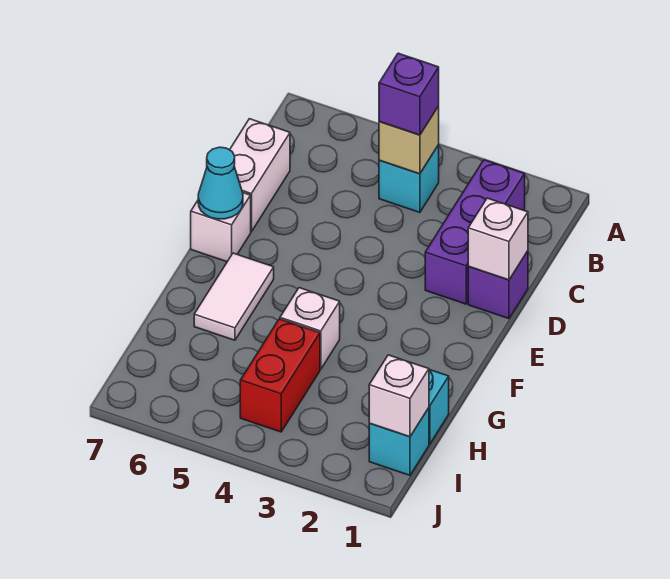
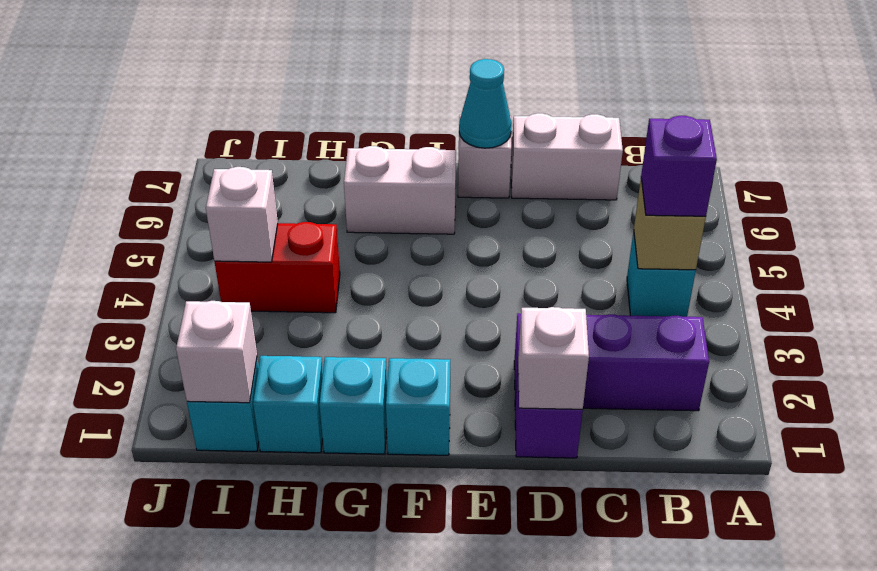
none -> cyan 1x1 brick [386,358,450,455]
white 1x2 tile [194,253,274,340] -> white 1x2 brick [344,146,456,234]
none -> cyan 1x1 brick [319,357,387,454]
white 1x1 brick [280,288,340,369] -> white 1x1 brick moved to [206,167,278,262]

